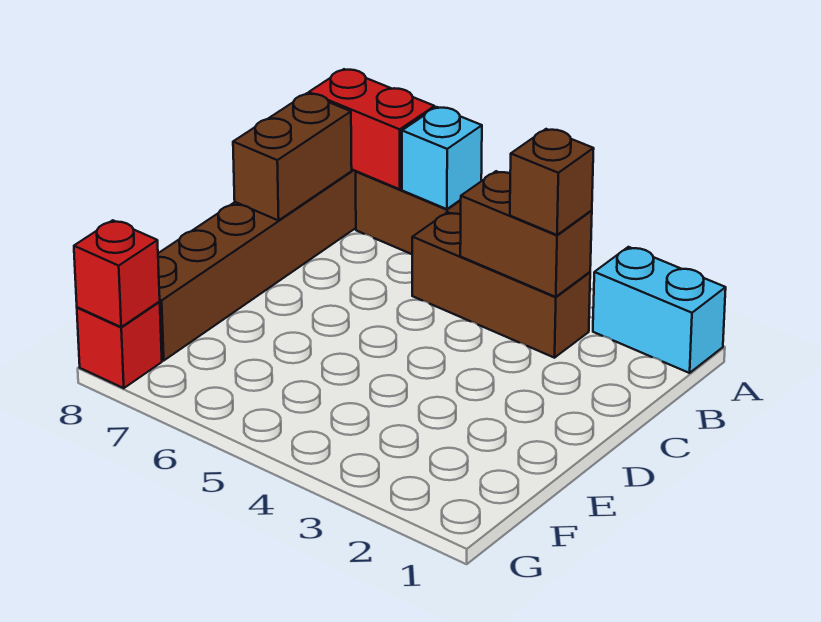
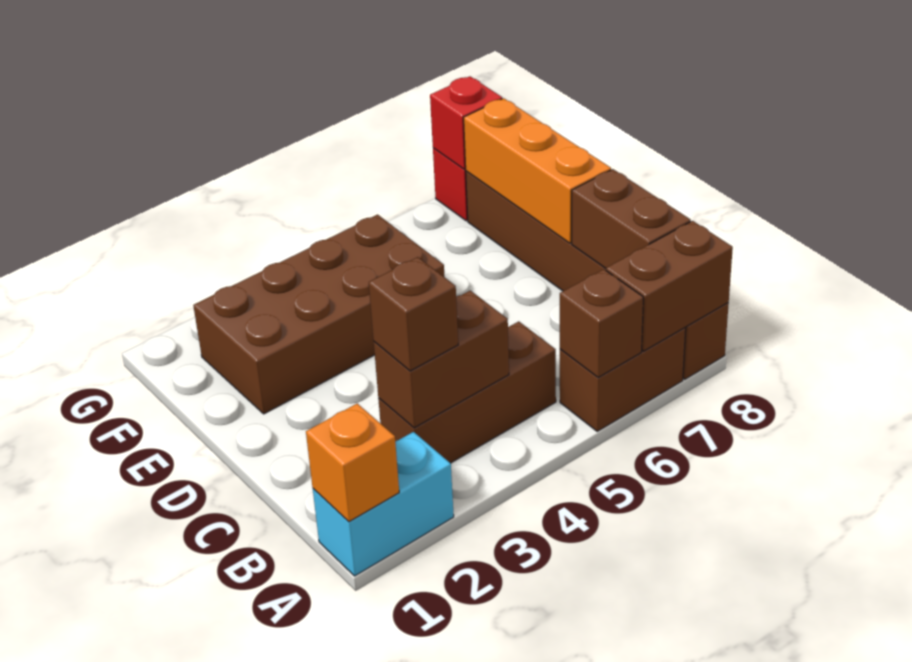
none -> orange 1x1 brick [306,404,399,522]
cyan 1x1 brick [402,107,482,209] -> brown 1x1 brick [560,269,643,378]
red 1x2 brick [309,69,435,189] -> brown 1x2 brick [606,221,733,351]
none -> orange 1x3 brick [464,98,611,243]
none -> brown 2x4 brick [193,215,445,414]

